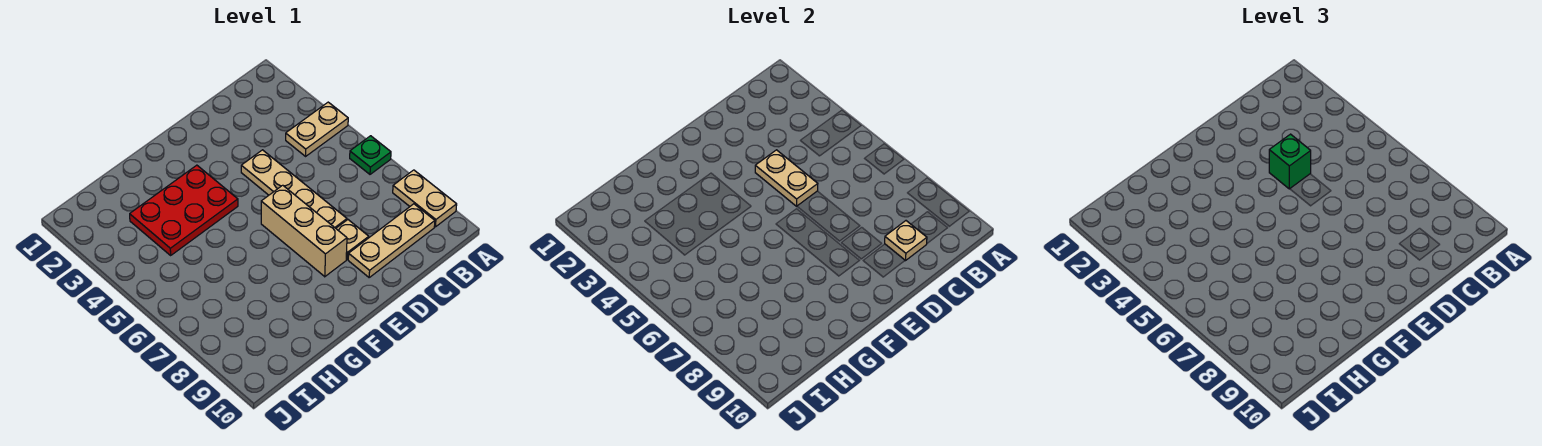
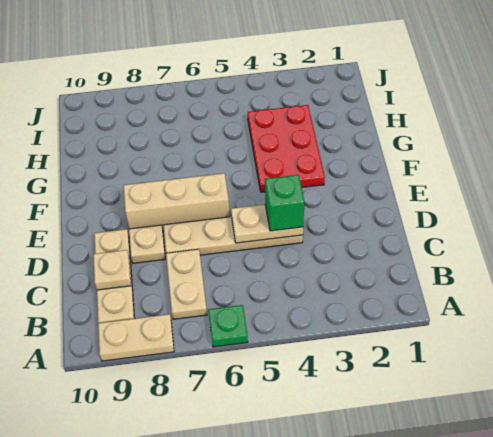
tan 1x2 plate [286,102,348,156] -> tan 1x2 plate moved to [166,249,207,319]

